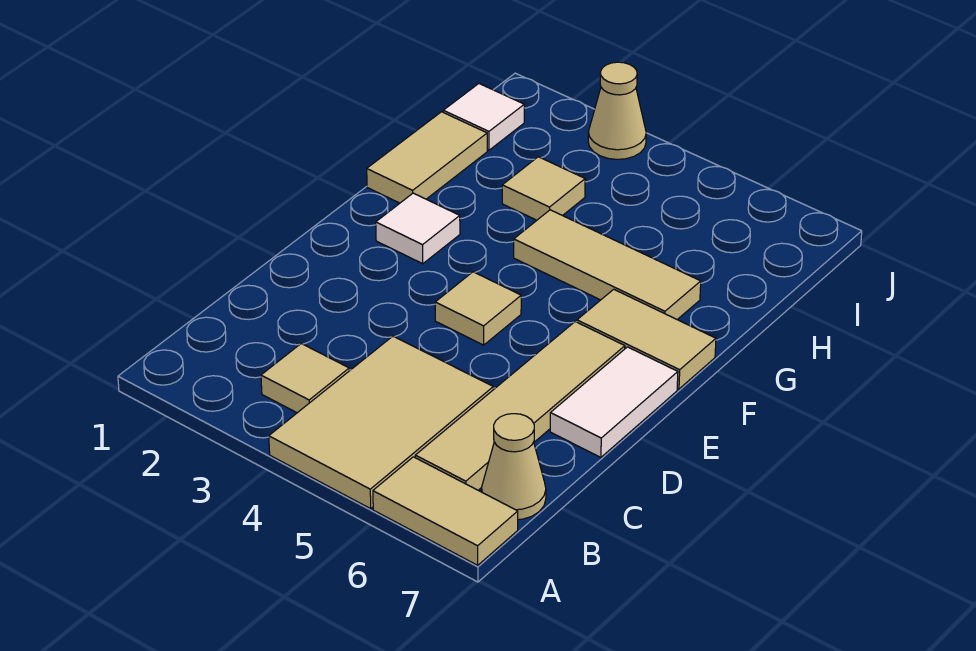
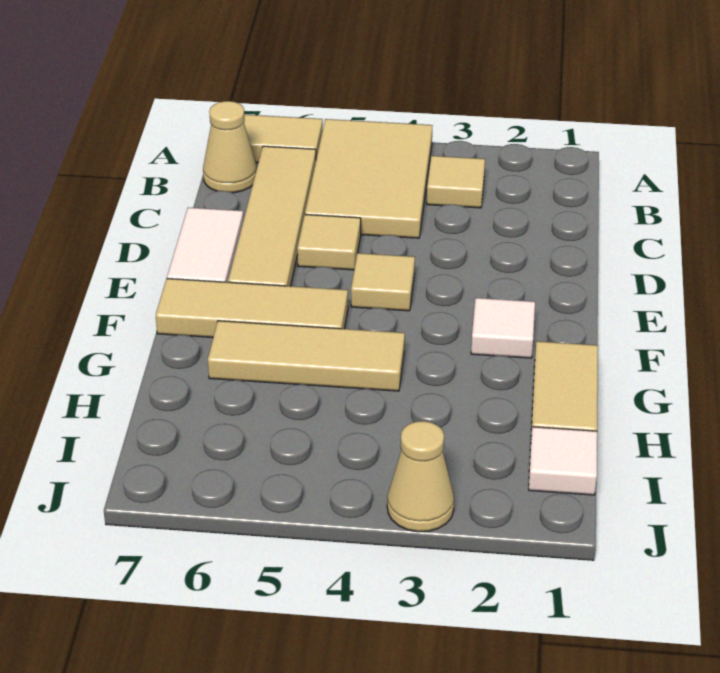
tan 1x2 tile [577,289,716,389] -> tan 1x3 tile [156,279,348,338]
tan 1x1 tile [502,157,585,220] -> tan 1x1 tile moved to [297,215,361,270]

